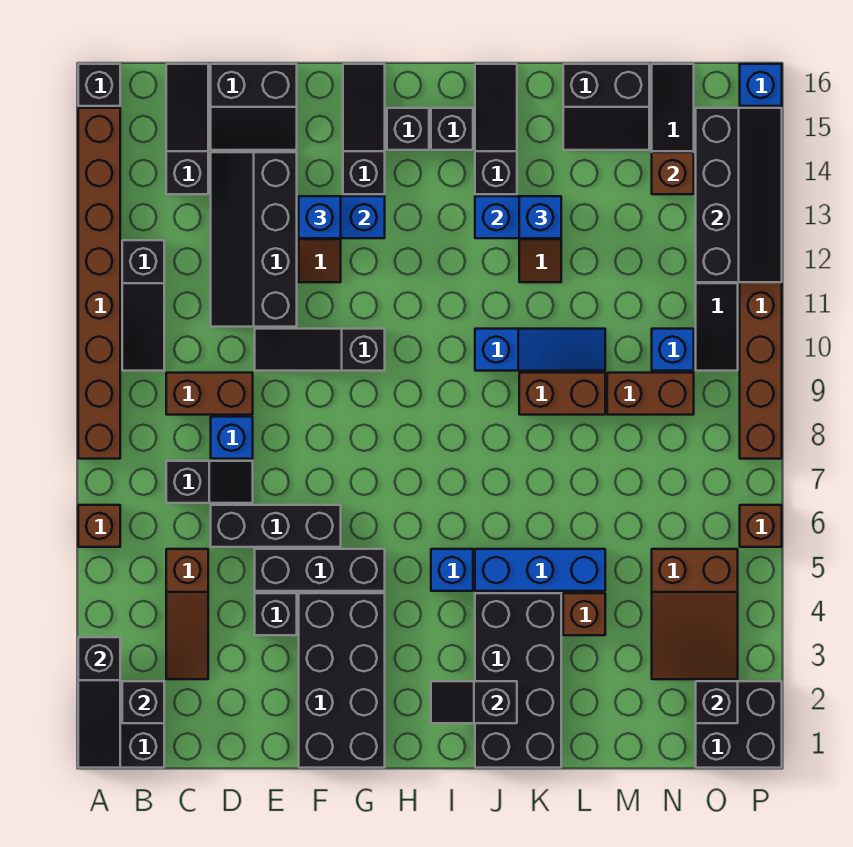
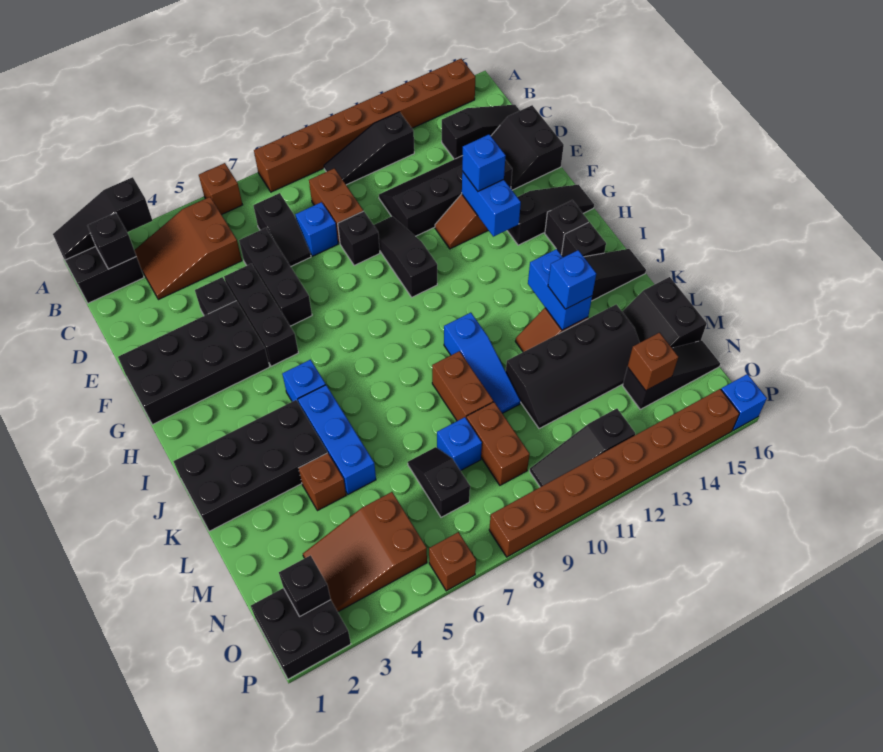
black 1x1 brick [78,64,120,106] -> black 1x1 brick moved to [338,211,380,266]
brown 1x3 slope [166,549,208,679] -> brown 2x3 slope [134,197,242,300]
black 1x2 slope [431,681,517,723] -> black 1x2 slope moved to [408,447,470,517]
blue 1x1 brick [652,329,694,371] -> blue 1x1 brick moved to [437,417,482,471]
black 2x4 slope [696,108,782,282] -> black 2x4 slope moved to [506,305,640,429]

